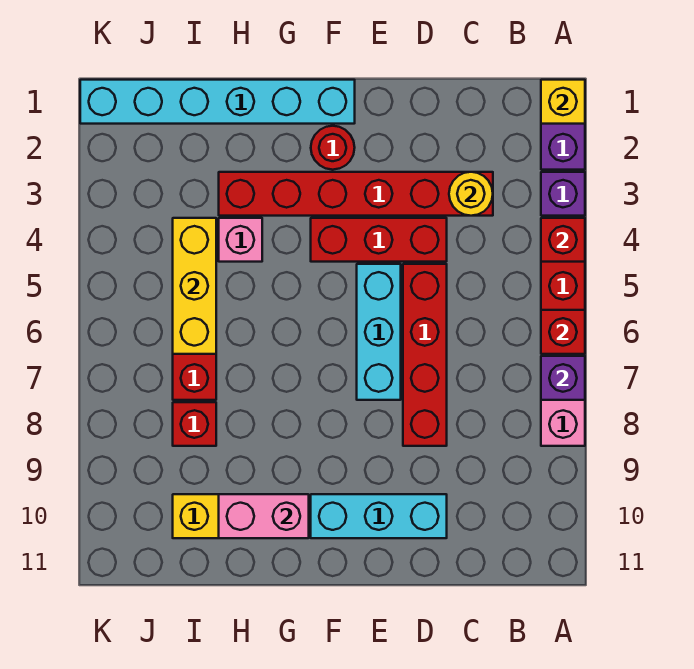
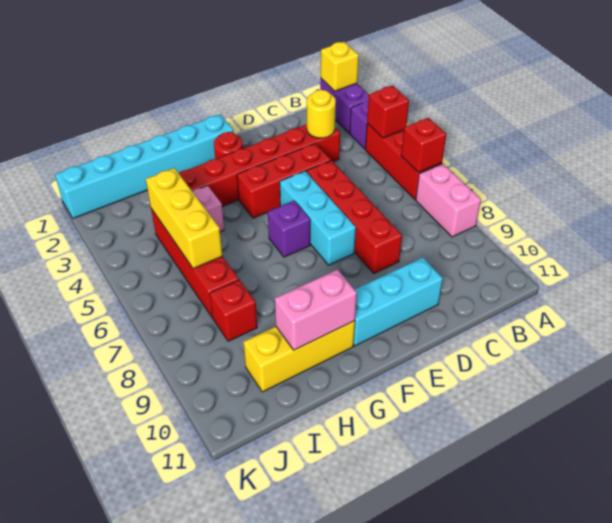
purple 1x1 brick [541,356,585,400] -> purple 1x1 brick moved to [268,201,310,257]

